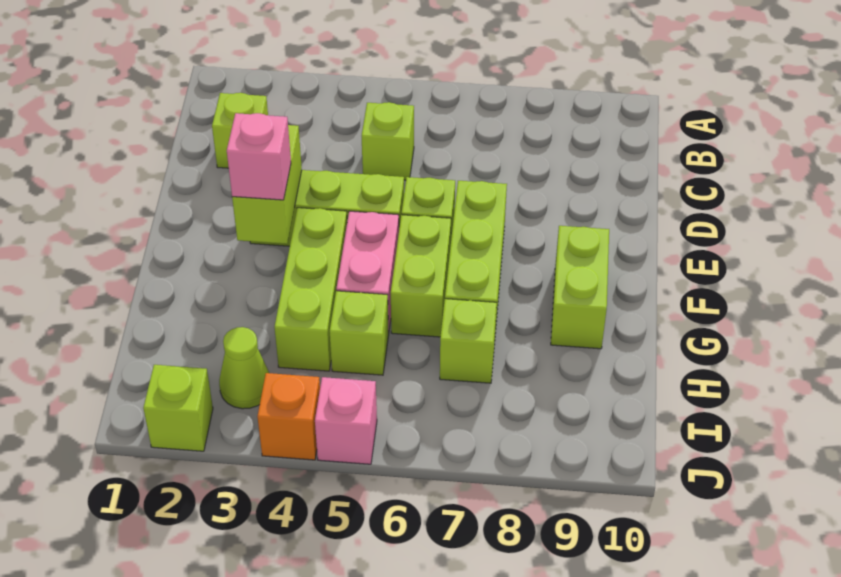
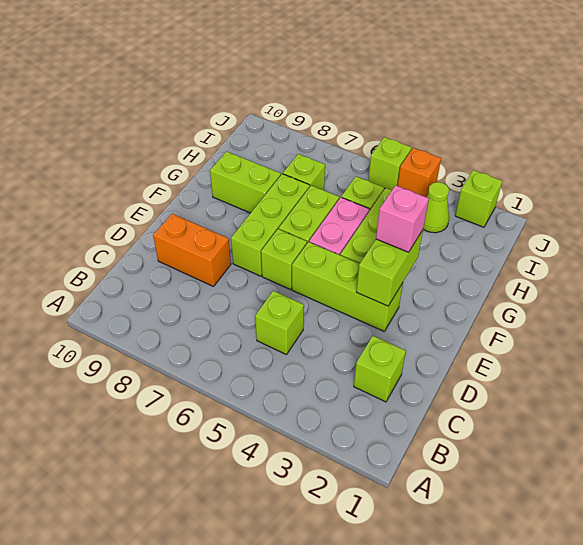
none -> orange 1x2 brick [153,214,231,287]
lime 1x2 brick [551,226,609,349] -> lime 1x2 brick turned to [210,152,281,213]
pink 1x1 brick [315,377,377,464] -> lime 1x1 brick [368,137,412,190]

